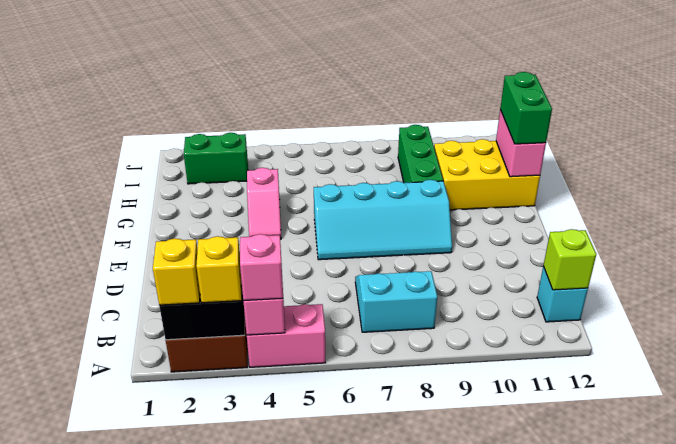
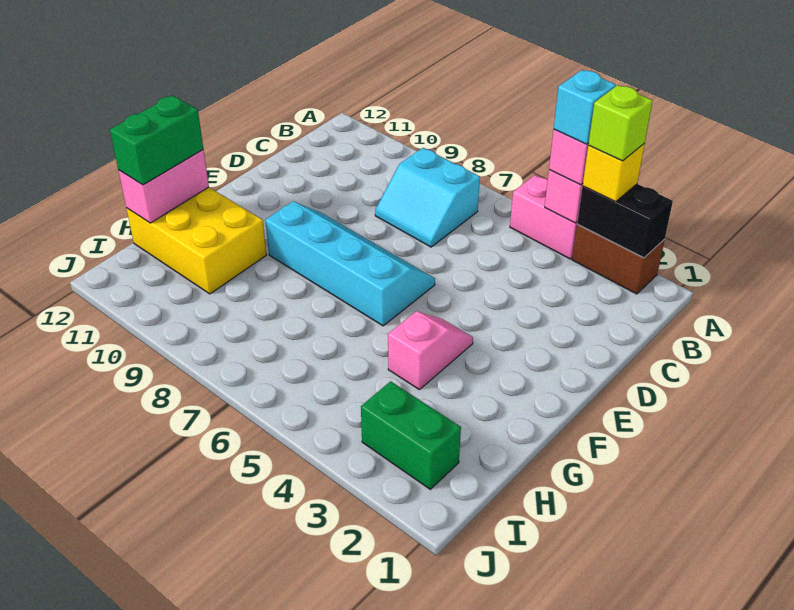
yellow 1x1 brick [153,238,200,305] -> none
cyan 1x1 brick [537,266,588,322] -> cyan 1x1 brick moved to [554,70,616,144]
lime 1x1 brick [543,229,596,290] -> lime 1x1 brick moved to [588,85,653,161]
green 1x3 brick [398,125,443,183] -> none

